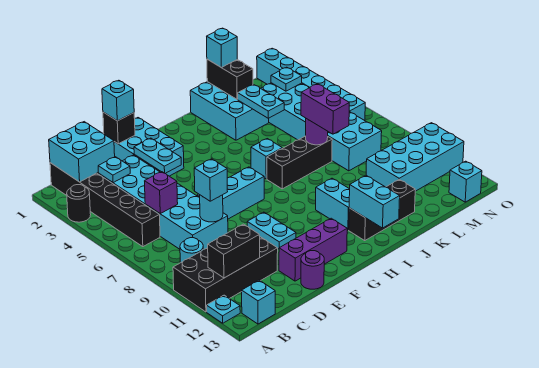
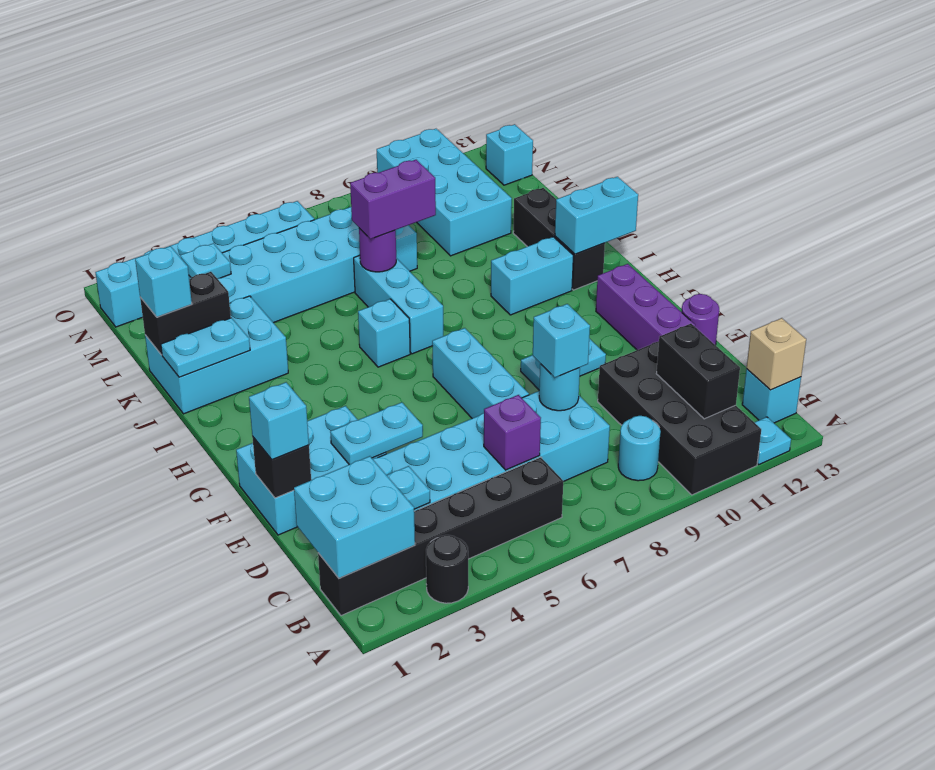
none -> tan 1x1 brick [747,318,806,390]
black 1x3 brick [267,136,332,189] -> cyan 1x3 brick [354,255,443,354]
cyan 1x2 plate [238,85,284,118] -> cyan 1x2 plate moved to [161,318,250,377]

